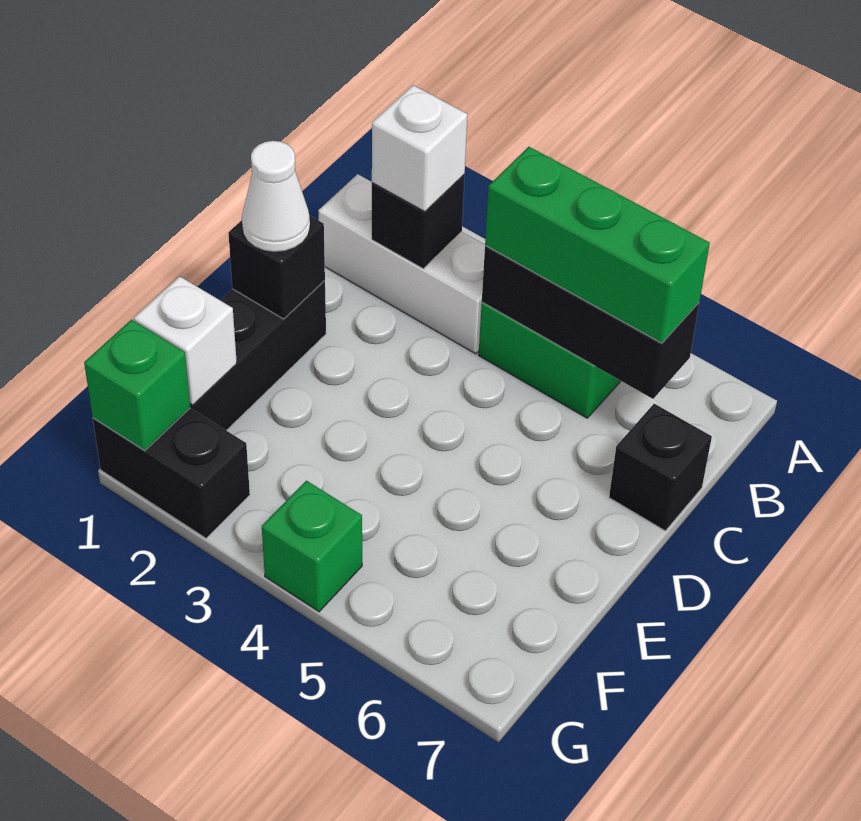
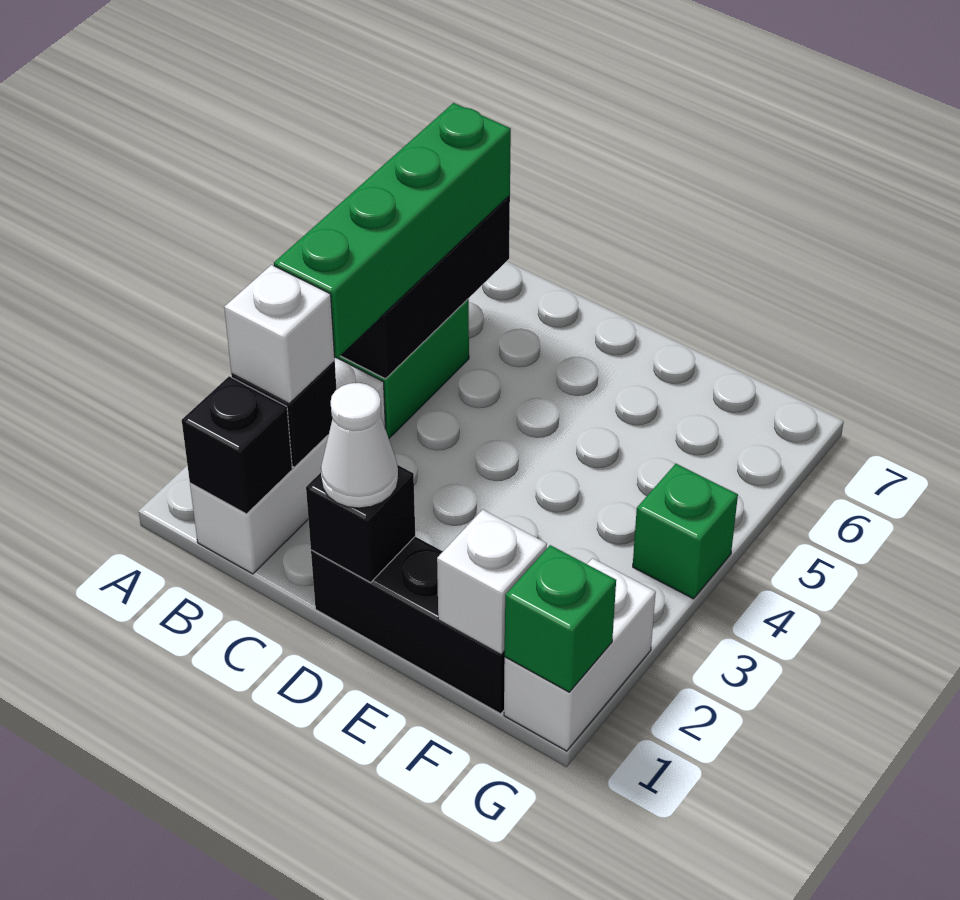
green 1x3 brick [485,147,710,343] -> green 1x4 brick [274,103,511,358]
black 1x1 brick [609,404,712,531] -> black 1x1 brick moved to [182,376,292,514]
black 1x2 brick [93,408,250,538] -> white 1x2 brick [504,558,656,751]

